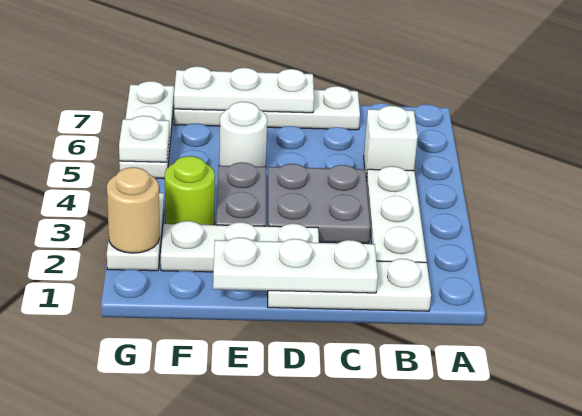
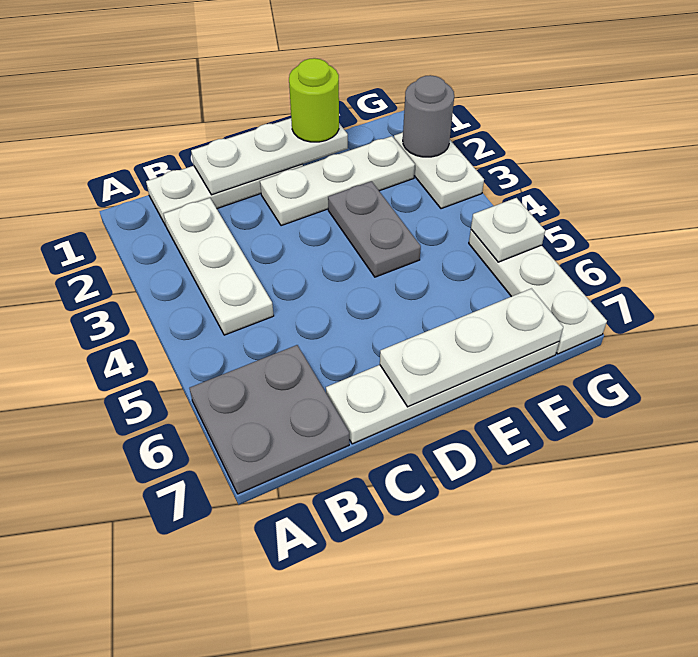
white 1x1 brick [364,106,418,180] -> none
grey 2x2 plate [268,164,370,243] -> grey 2x2 plate moved to [189,345,349,494]
white 1x1 round brick [219,102,267,167] -> none
lime 1x1 round brick [165,156,215,225] -> lime 1x1 round brick moved to [289,58,339,142]
tan 1x1 round brick [107,167,160,253] -> grey 1x1 round brick [403,75,454,157]

